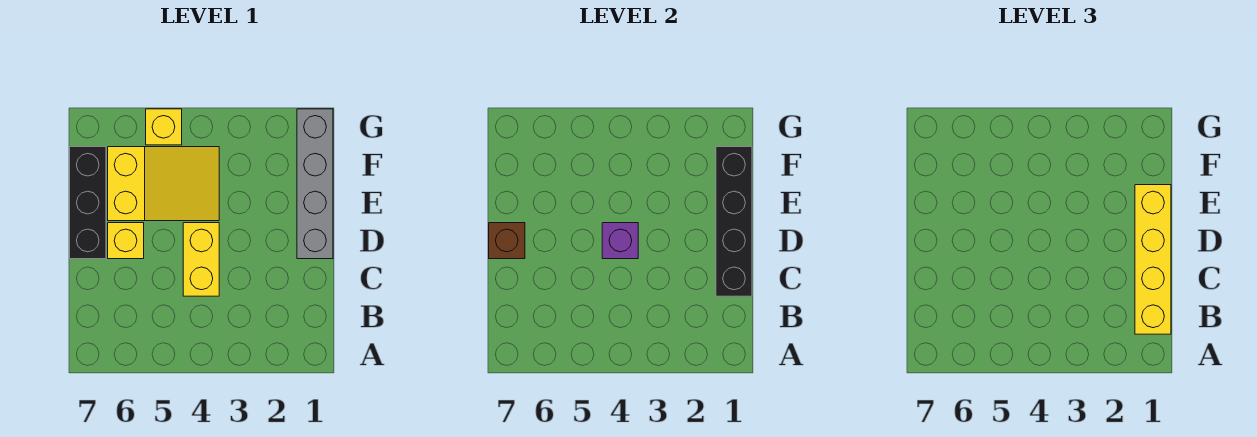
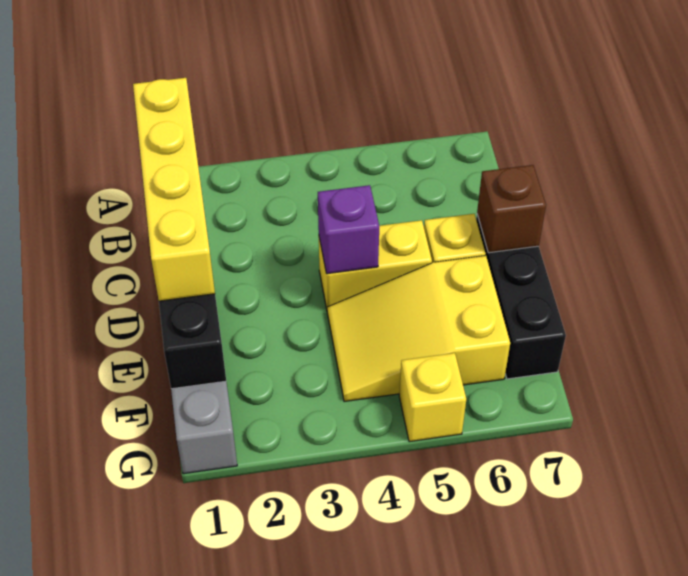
yellow 1x2 brick [183,223,219,296] -> yellow 1x2 brick turned to [319,220,432,309]

